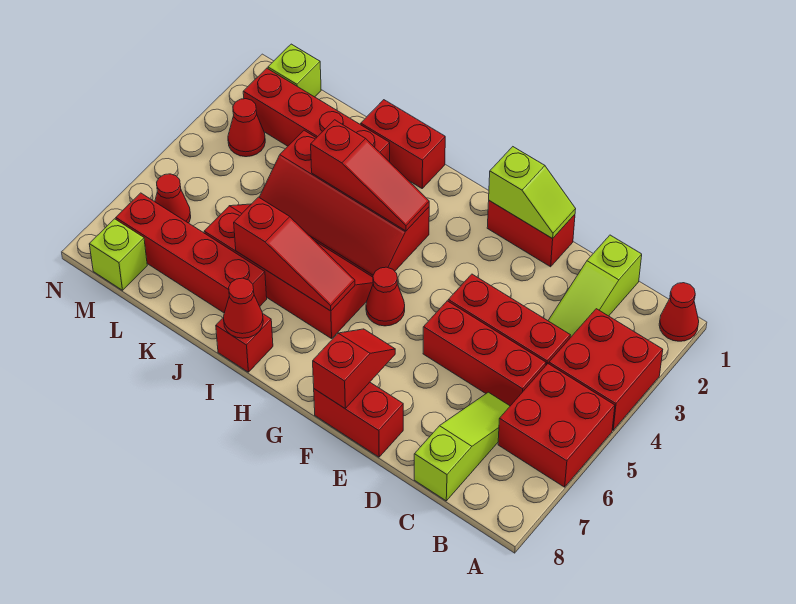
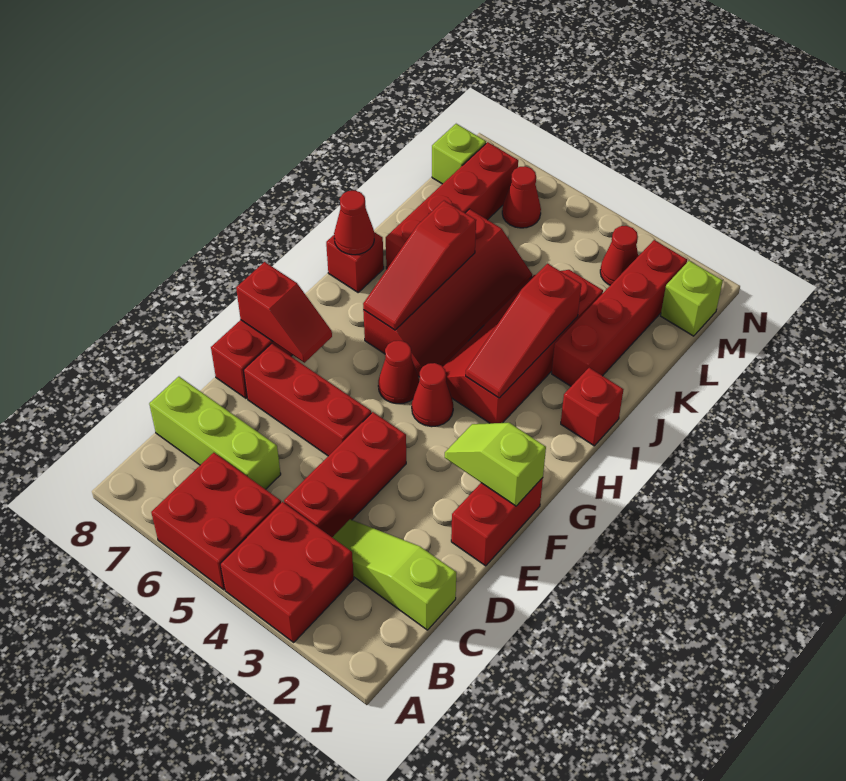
red 1x1 cone [659,283,699,341] -> red 1x1 cone moved to [412,363,453,427]
red 1x3 brick [423,301,546,406] -> red 1x3 brick turned to [244,343,371,456]
lime 1x3 slope [414,392,510,501] -> lime 1x3 brick [149,377,281,489]
lime 1x2 slope [489,147,576,239] -> lime 1x2 slope turned to [445,423,546,506]
red 1x2 brick [361,100,445,188] -> red 1x1 brick [561,368,623,446]

